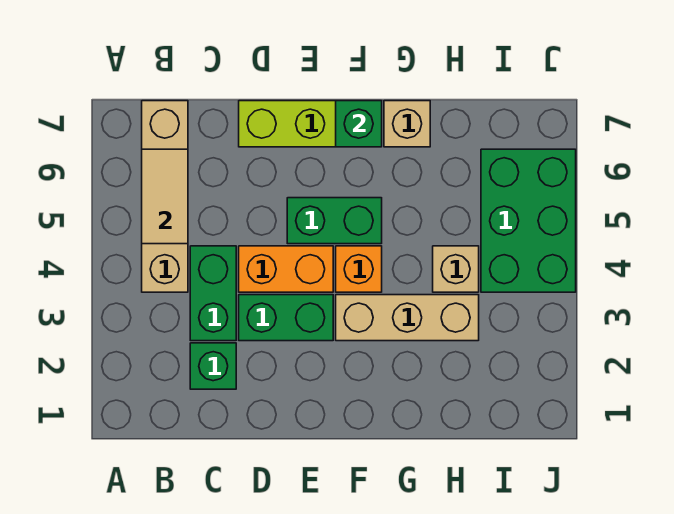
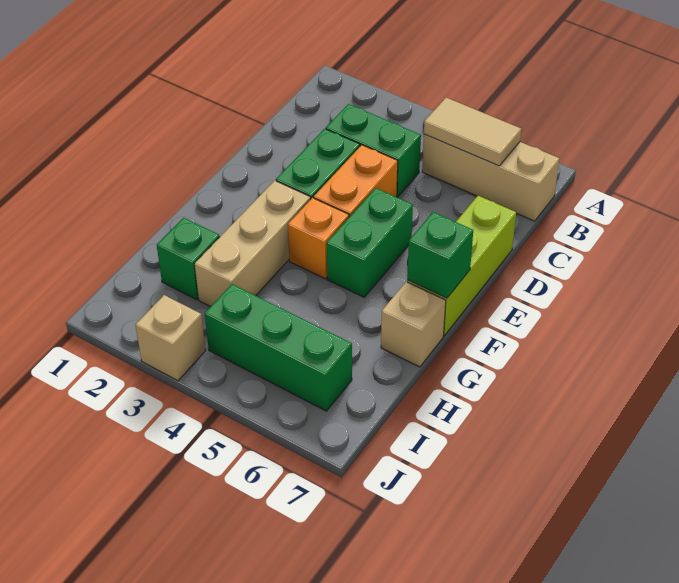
tan 1x4 brick [142,101,188,292] -> tan 1x3 brick [422,134,559,221]
green 1x1 brick [190,343,236,389] -> green 1x1 brick moved to [157,218,220,300]
tan 1x1 brick [433,246,479,292] -> tan 1x1 brick moved to [136,295,206,381]
green 2x3 brick [481,149,576,292] -> green 1x3 brick [205,284,352,411]

